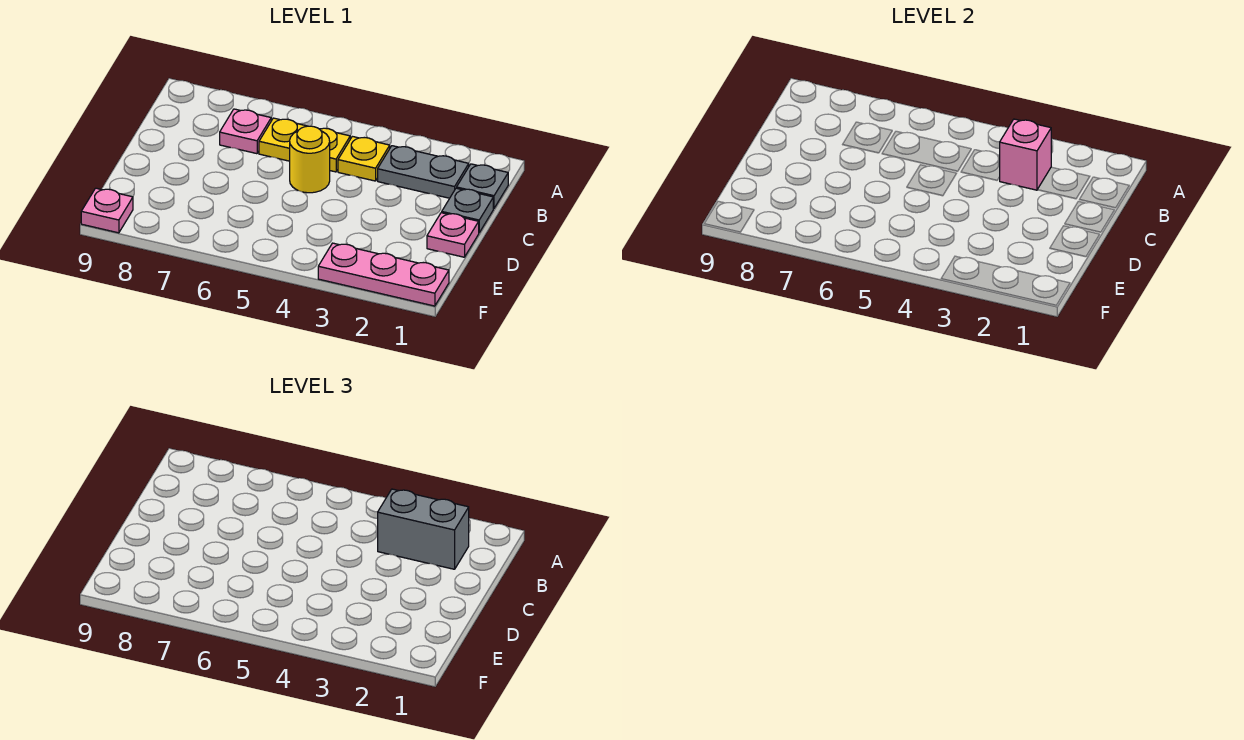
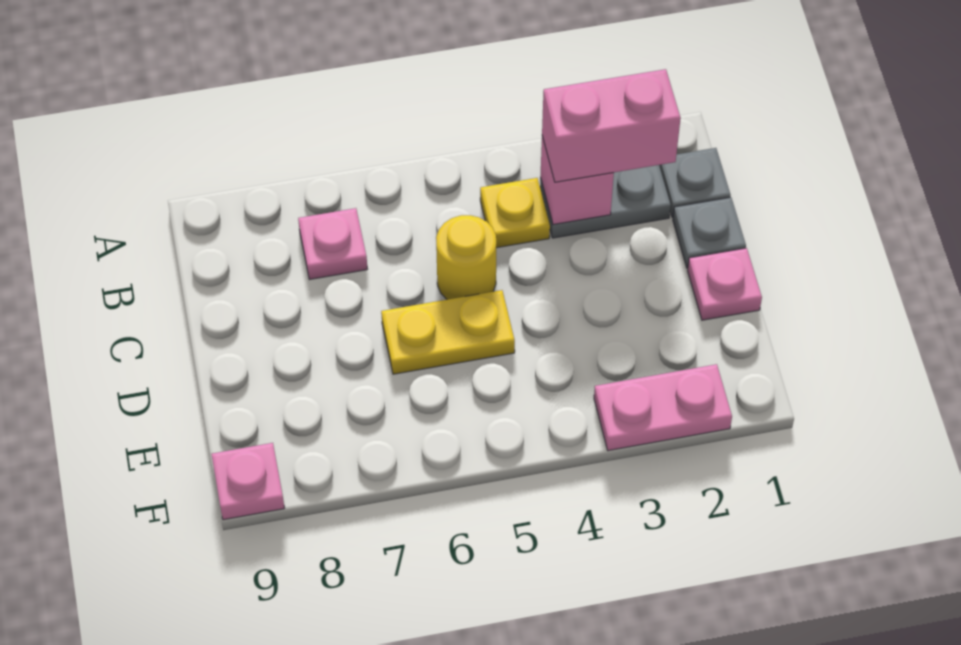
grey 1x2 brick [378,489,469,569] -> pink 1x2 brick [542,69,681,182]
yellow 1x2 plate [259,118,350,172] -> yellow 1x2 plate moved to [381,290,515,374]
pink 1x3 plate [318,243,449,306] -> pink 1x2 plate [594,364,732,451]

